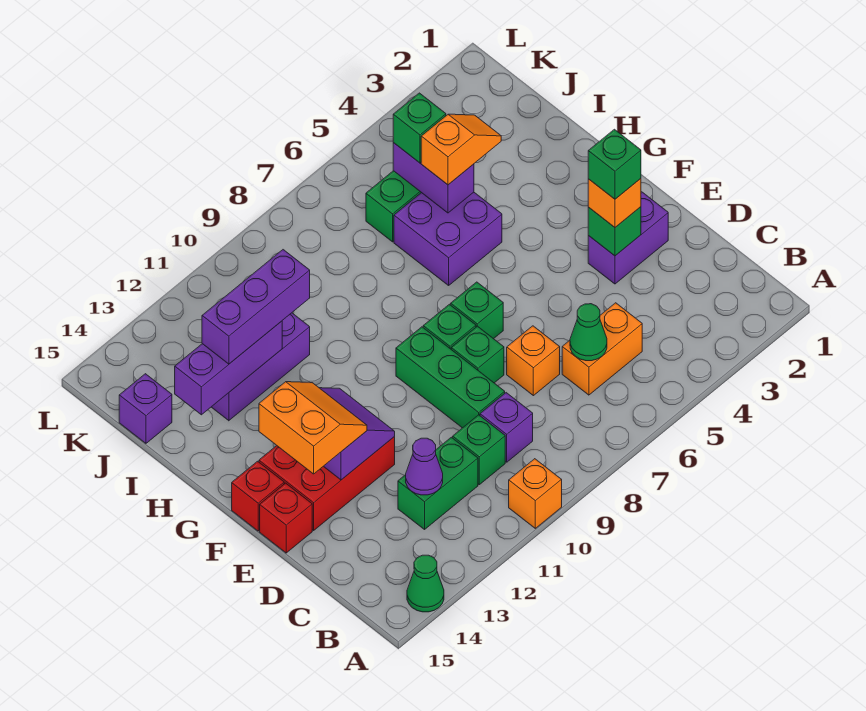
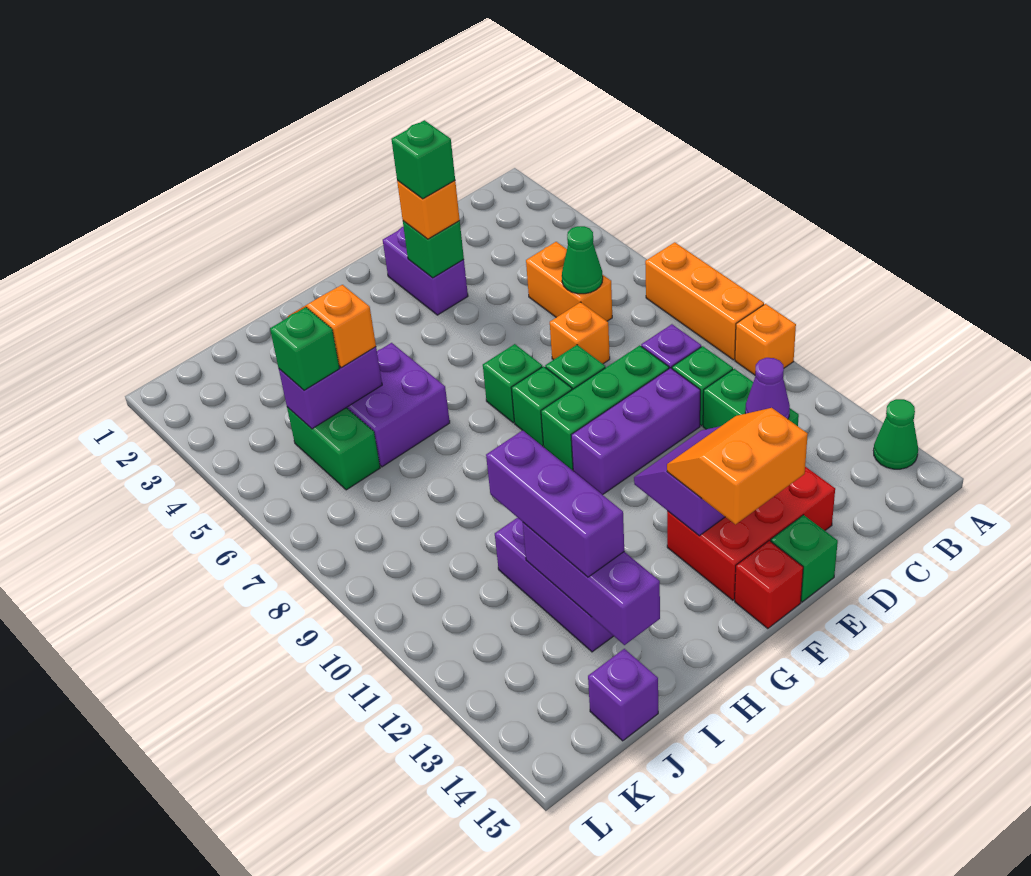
none -> orange 1x3 brick [645,242,764,360]
none -> purple 1x3 brick [571,368,700,495]
red 2x3 brick [259,437,395,530] -> red 2x3 brick turned to [667,467,835,600]
red 1x1 brick [260,483,312,553] -> green 1x1 brick [771,515,838,602]

